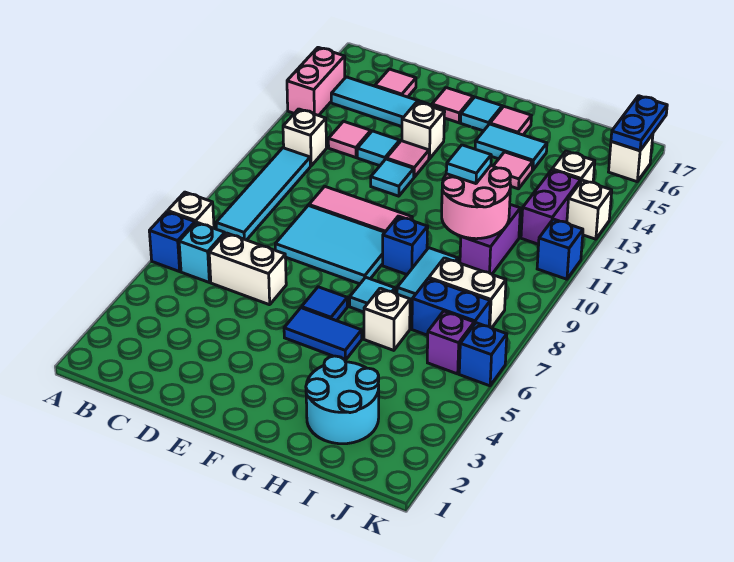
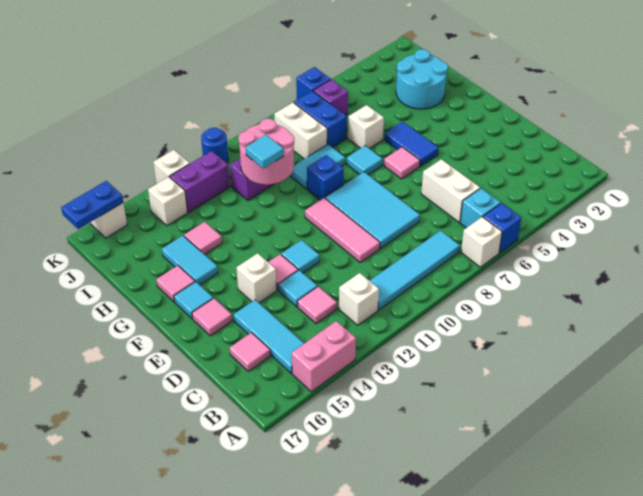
blue 1x1 tile [302,287,347,321] -> pink 1x1 tile [384,147,420,179]
blue 1x1 brick [537,219,583,279] -> blue 1x1 round brick [201,128,228,163]

